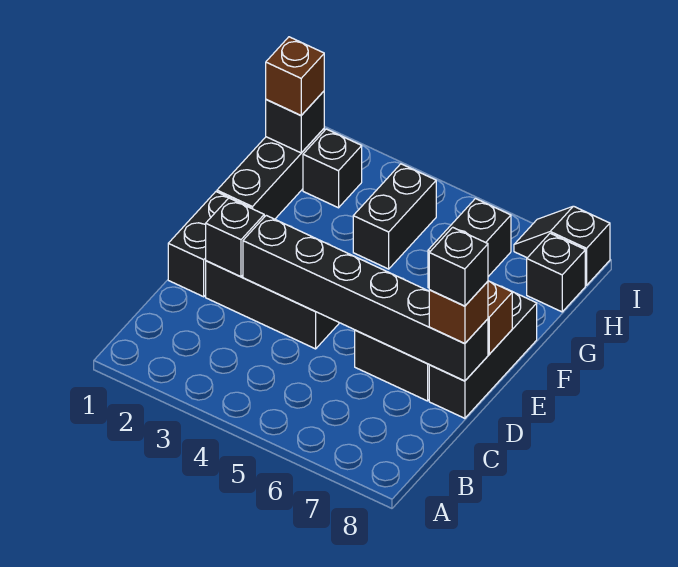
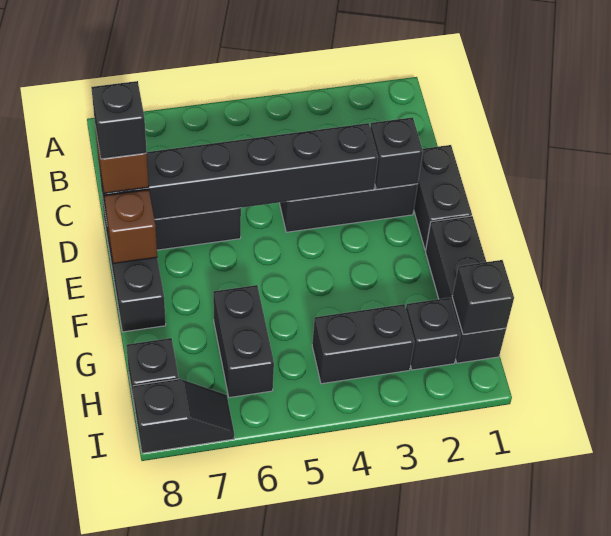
black 1x2 brick [353,164,436,269] -> black 1x2 brick turned to [312,304,414,384]
brown 1x1 brick [266,37,324,115] -> none

